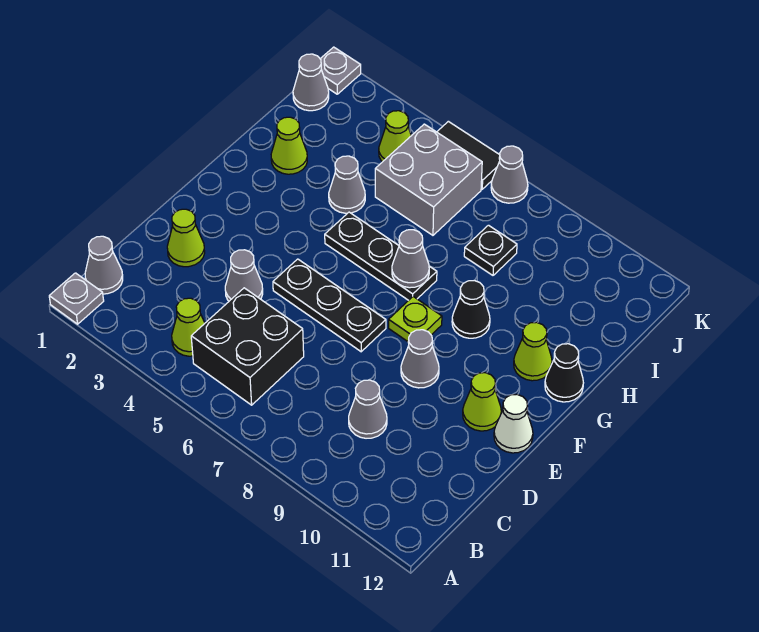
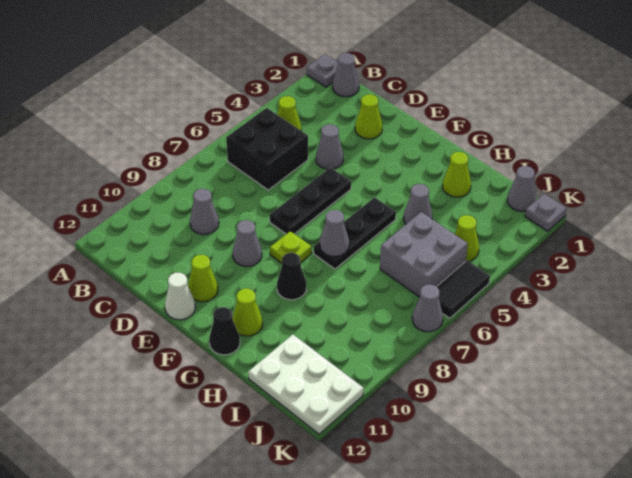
black 1x1 plate [464,225,517,275] -> none
none -> white 2x3 plate [248,335,364,434]

